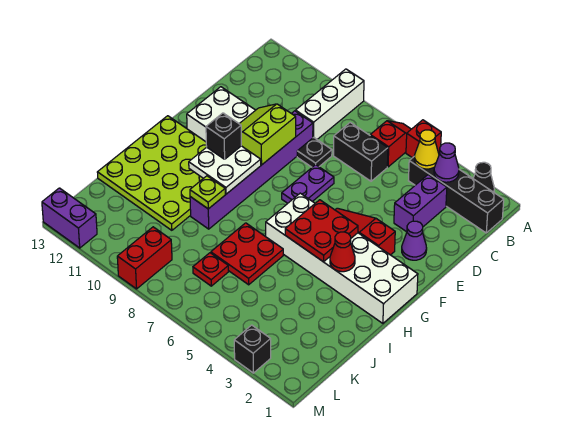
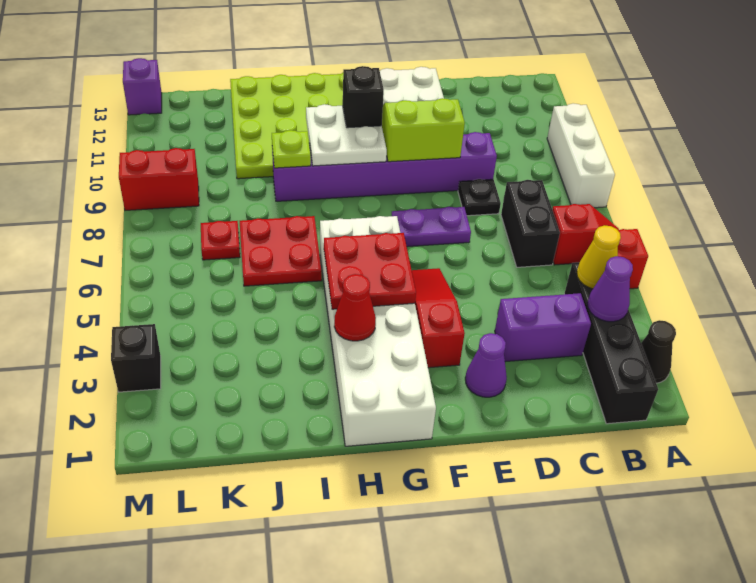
white 1x3 brick [296,69,364,139] -> white 1x3 brick turned to [547,103,615,208]
purple 1x2 brick [42,188,97,248] -> purple 1x1 brick [123,58,162,115]

